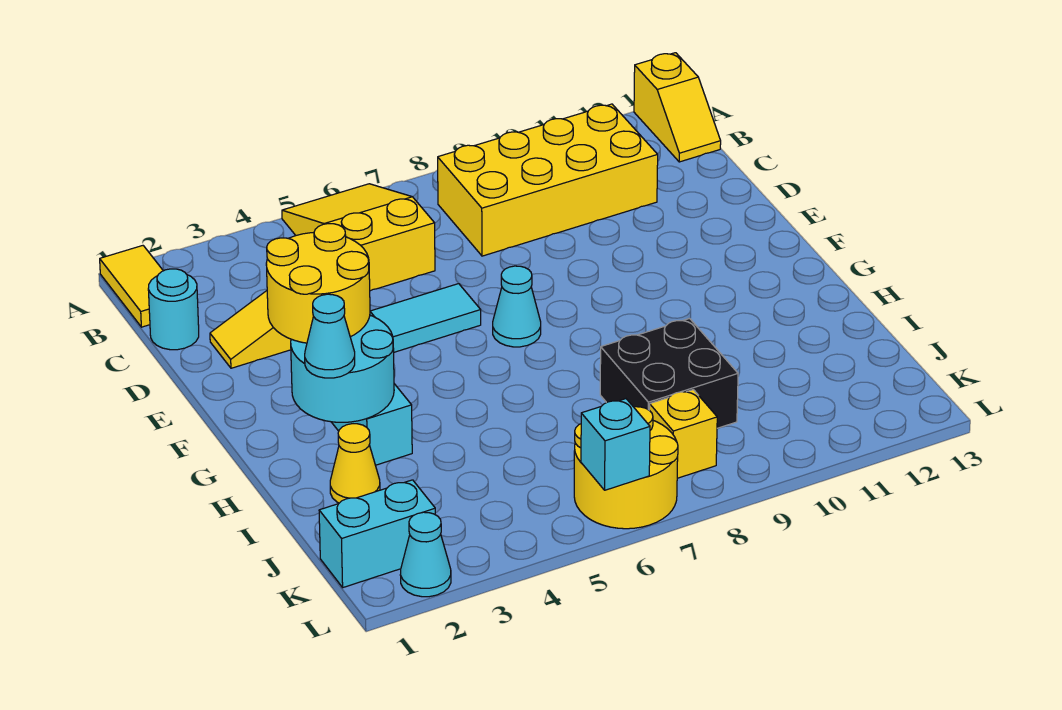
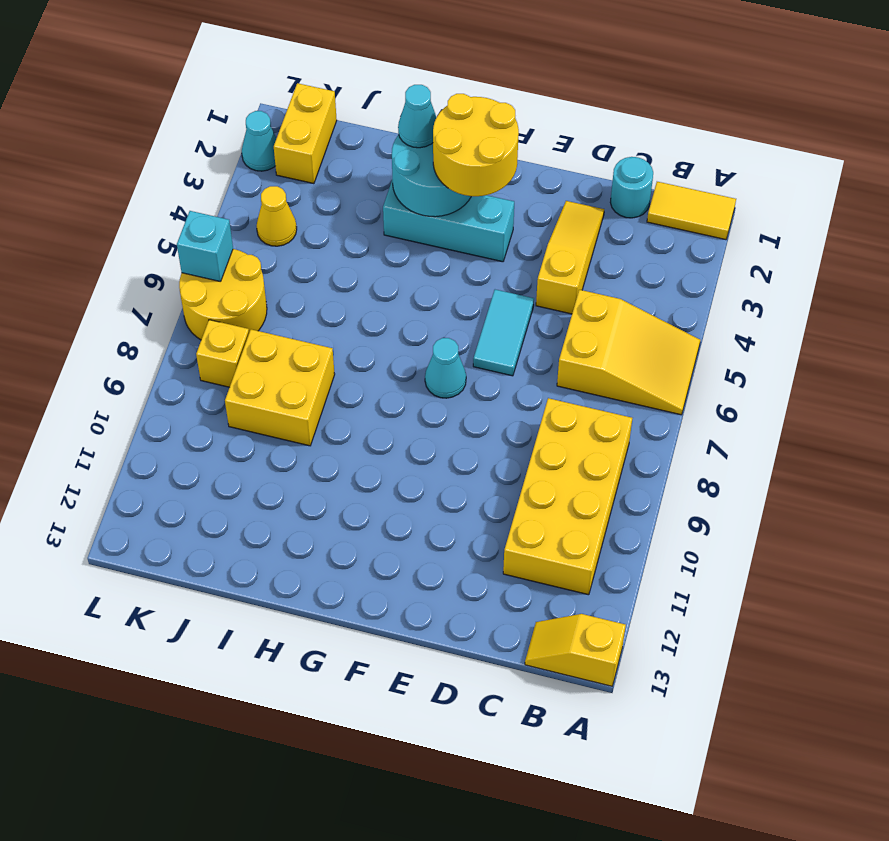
yellow 1x1 cone [330,424,380,503] -> yellow 1x1 cone moved to [257,186,297,246]
black 2x2 brick [600,319,738,428] -> yellow 2x2 brick [225,329,335,446]
cyan 1x2 brick [319,480,435,587] -> yellow 1x2 brick [274,83,337,184]

